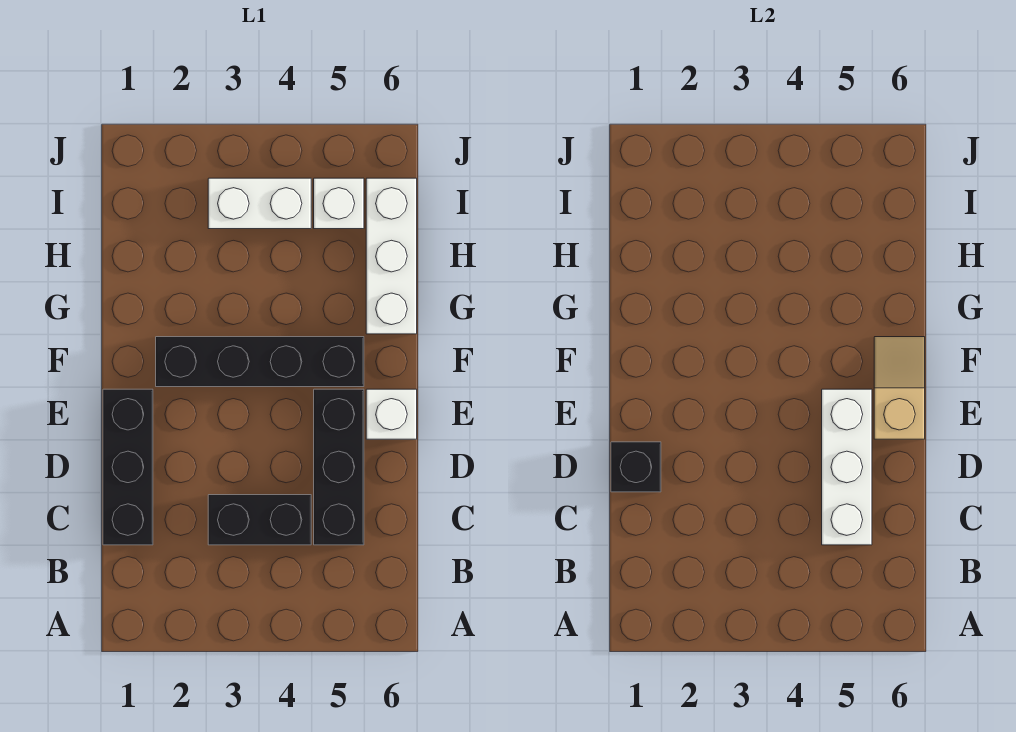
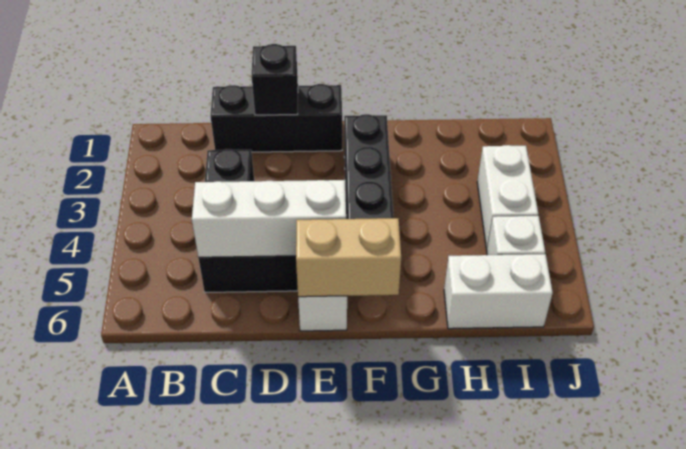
tan 1x2 slope [874,337,925,439] -> tan 1x2 brick [296,218,401,297]
white 1x3 brick [366,178,417,334] -> white 1x2 brick [444,254,553,329]

